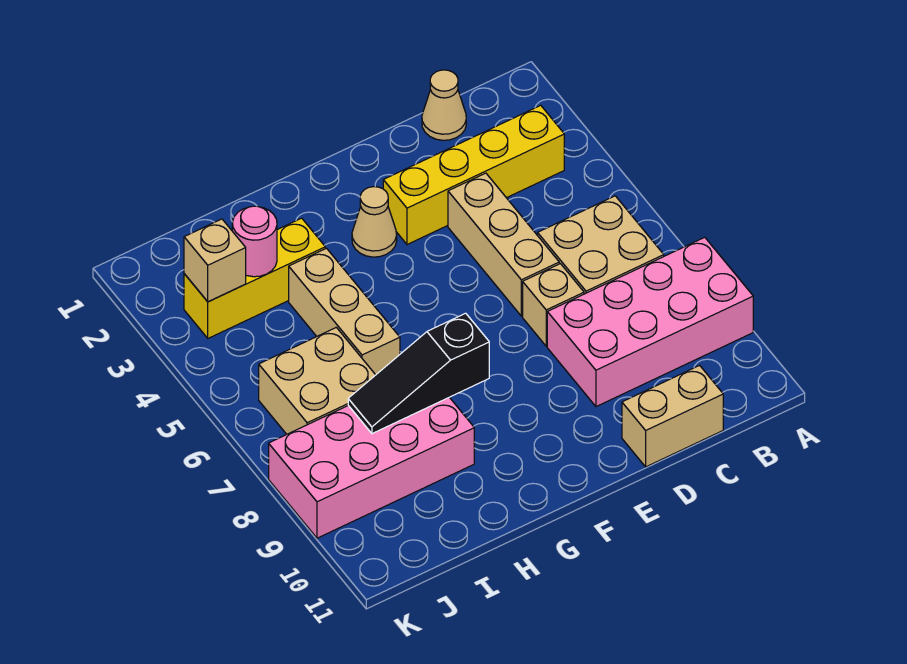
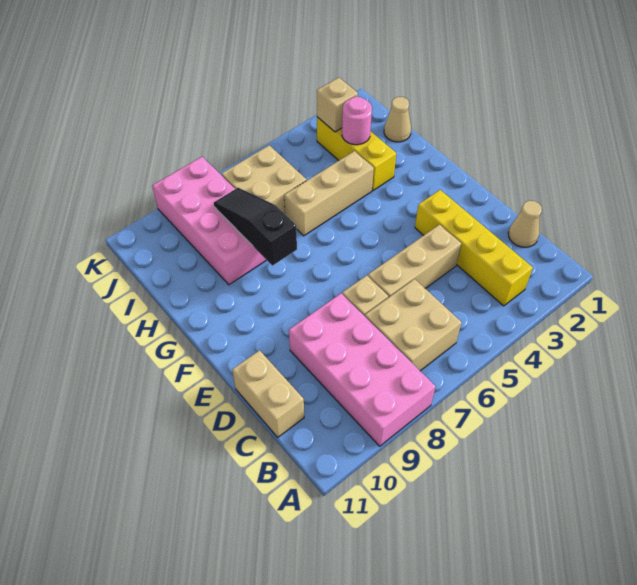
tan 1x1 cone [352,187,397,257] -> tan 1x1 cone moved to [384,97,411,142]

